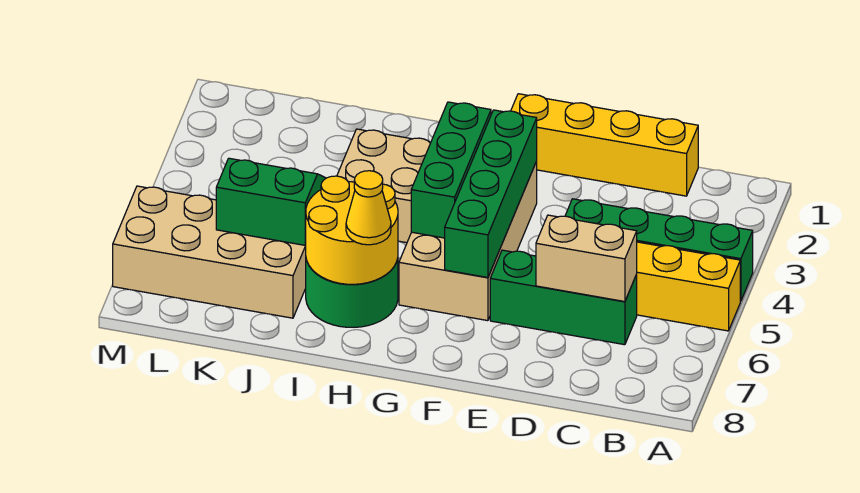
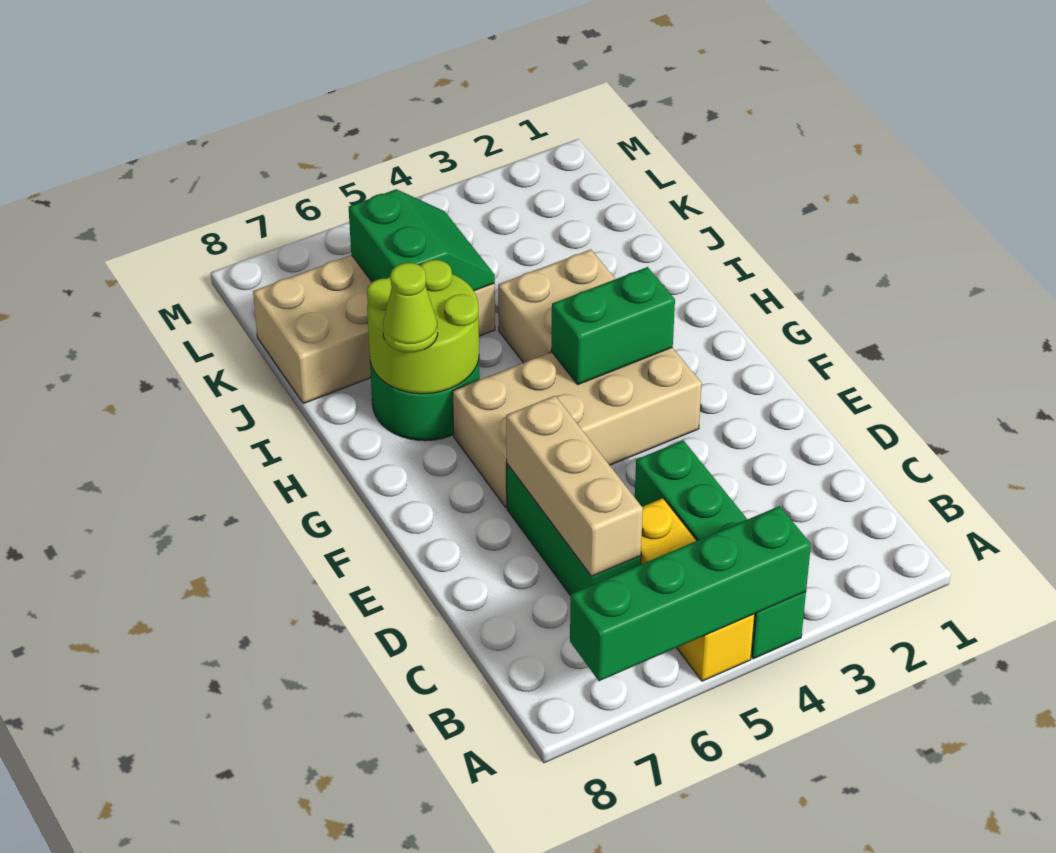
yellow 1x4 brick [511,94,698,196] -> none
tan 1x2 brick [536,215,637,302] -> tan 1x3 brick [506,396,643,576]
green 1x4 brick [445,110,537,277] -> green 1x4 brick moved to [570,506,811,681]
green 1x3 brick [411,102,491,238] -> green 1x2 brick [551,267,675,385]
yellow 2x2 round brick [306,176,398,284] -> lime 2x2 round brick [367,260,479,394]
yellow 1x1 cone [346,171,391,245] -> lime 1x1 cone [383,263,438,352]
tan 2x4 brick [113,186,306,318] -> tan 2x4 brick turned to [253,255,495,404]

